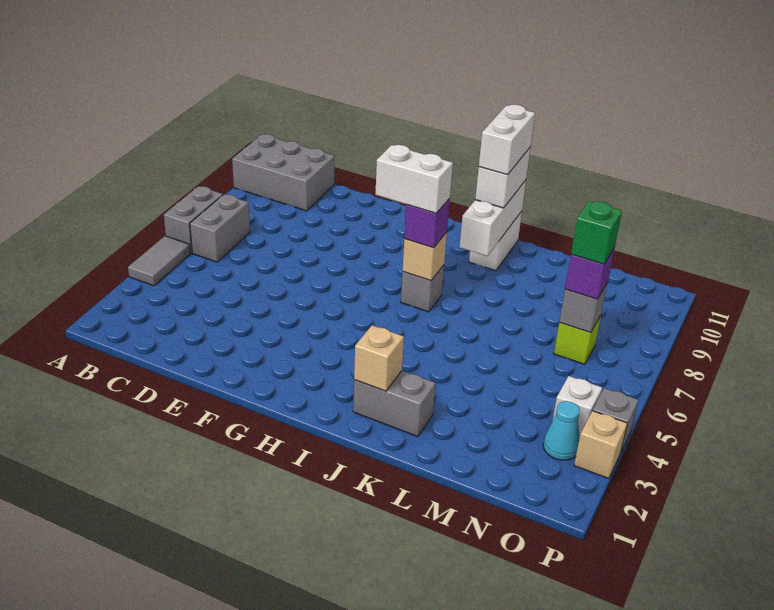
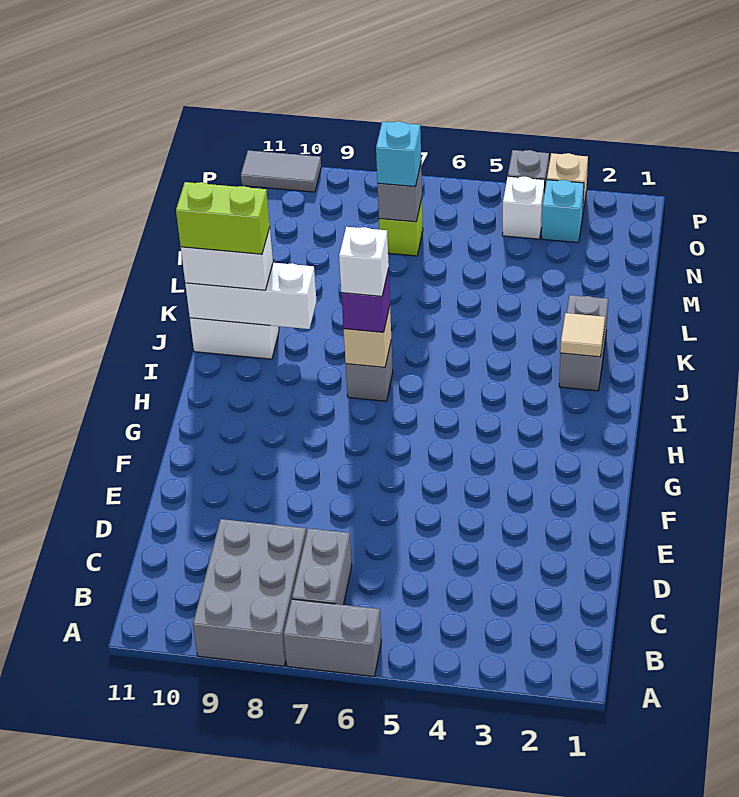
grey 1x2 tile [128,236,190,286] -> grey 1x2 tile moved to [241,150,321,192]
grey 2x3 brick [232,134,335,211] -> grey 2x3 brick moved to [193,519,306,666]
grey 1x2 brick [190,194,250,262] -> grey 1x2 brick turned to [292,528,352,605]
white 1x2 brick [375,145,453,213] -> white 1x1 brick [339,227,389,296]
tan 1x1 brick [354,325,404,391] -> tan 1x1 tile [560,313,605,357]
white 1x2 brick [479,104,535,175] -> lime 1x2 brick [176,182,270,254]
purple 1x1 brick [565,248,615,299] -> cyan 1x1 brick [376,121,421,187]
green 1x1 brick [571,201,622,264] -> none
cyan 1x1 cone [543,401,580,460] -> cyan 1x1 brick [541,180,584,243]

